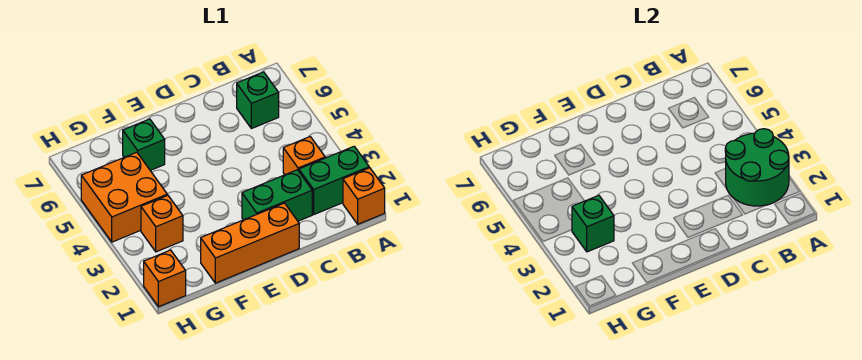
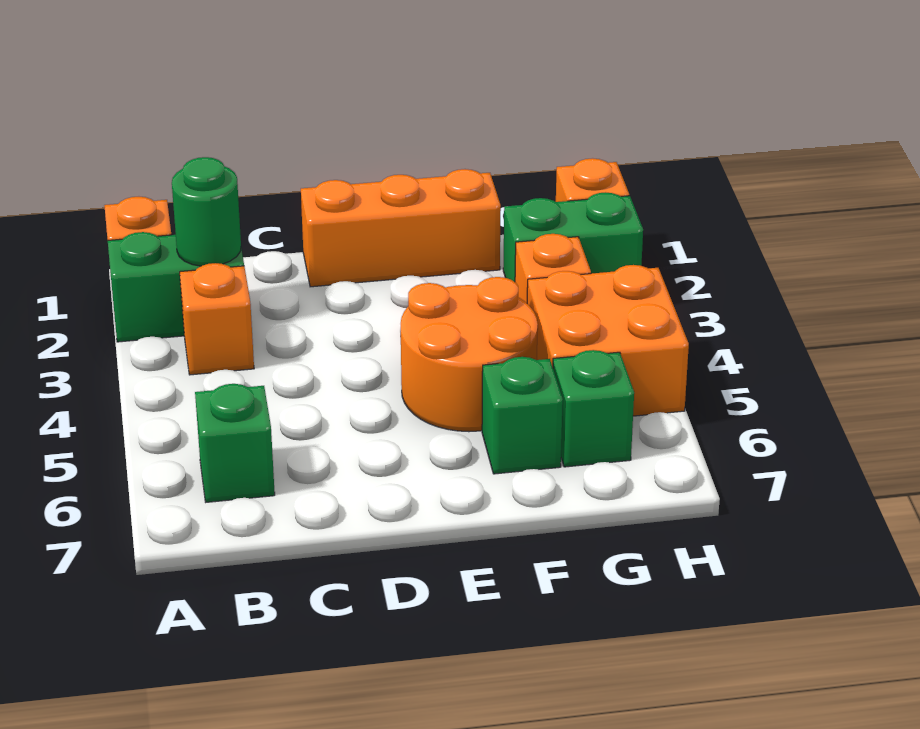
green 2x2 round brick [725,129,789,206] -> green 1x1 round brick [172,157,241,266]
green 1x2 brick [242,170,312,221] -> green 1x2 brick moved to [503,192,643,282]
none -> orange 2x2 round brick [401,277,538,432]
green 1x1 brick [572,195,614,252] -> green 1x1 brick moved to [553,350,634,467]

